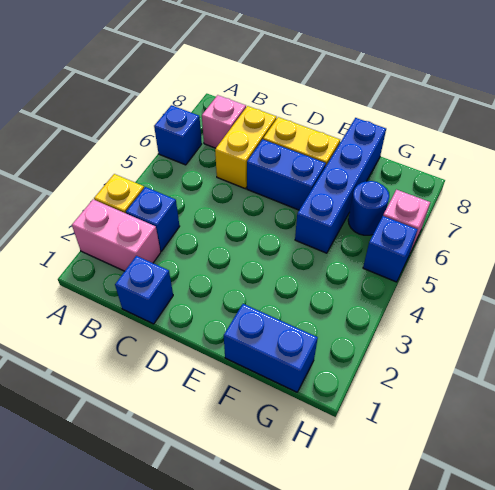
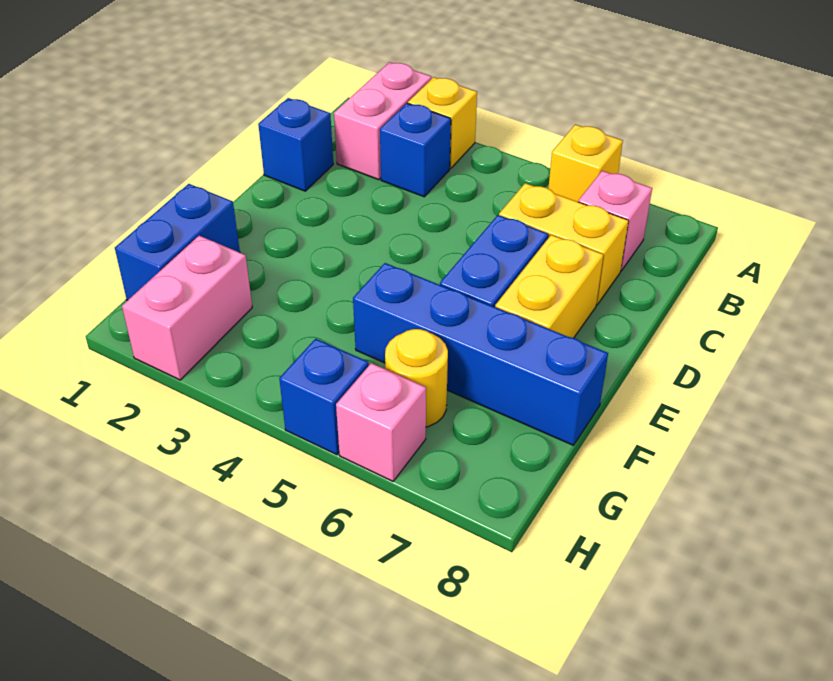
blue 1x1 brick [154,105,202,165] -> yellow 1x1 brick [548,125,623,202]
none -> pink 1x2 brick [122,236,252,380]
blue 1x1 round brick [348,181,389,235] -> yellow 1x1 round brick [385,329,448,427]

